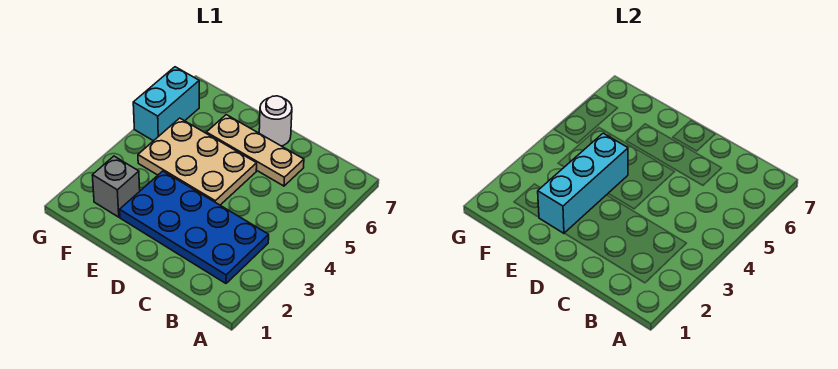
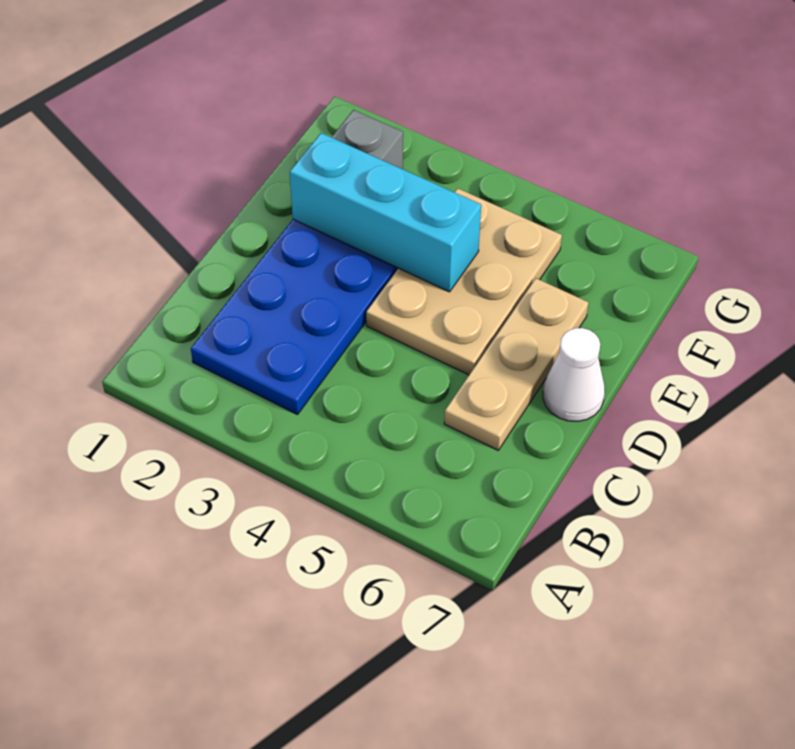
white 1x1 round brick [259,96,292,146] -> white 1x1 cone [543,328,605,421]
cyan 1x2 brick [133,67,199,141] -> none

